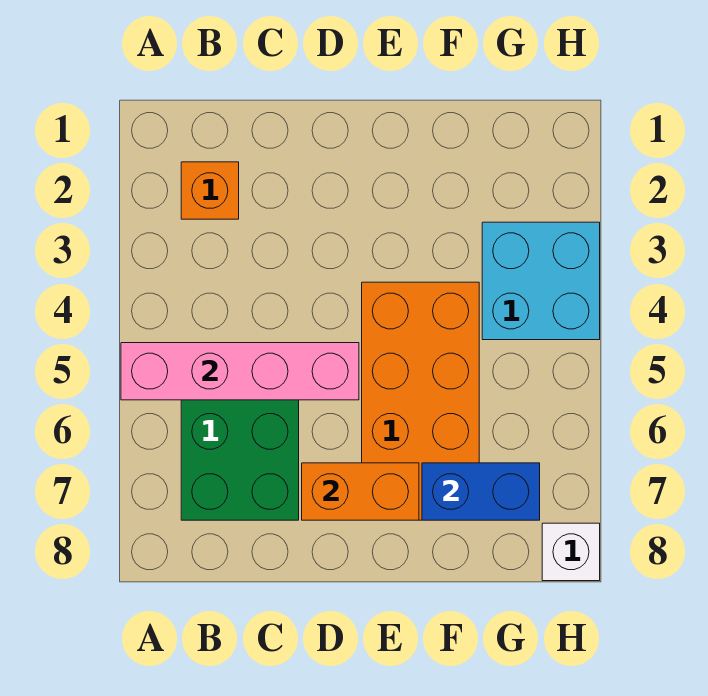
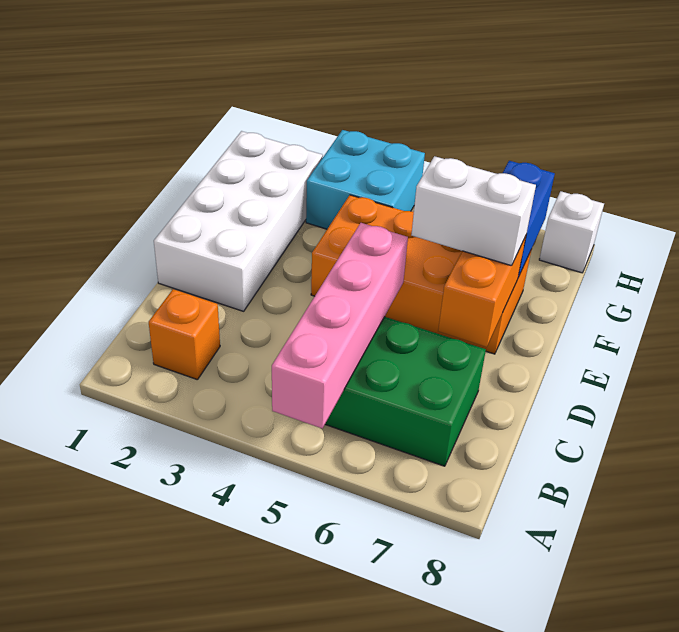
none -> white 2x4 brick [154,131,323,311]
none -> white 1x2 brick [411,156,536,266]

